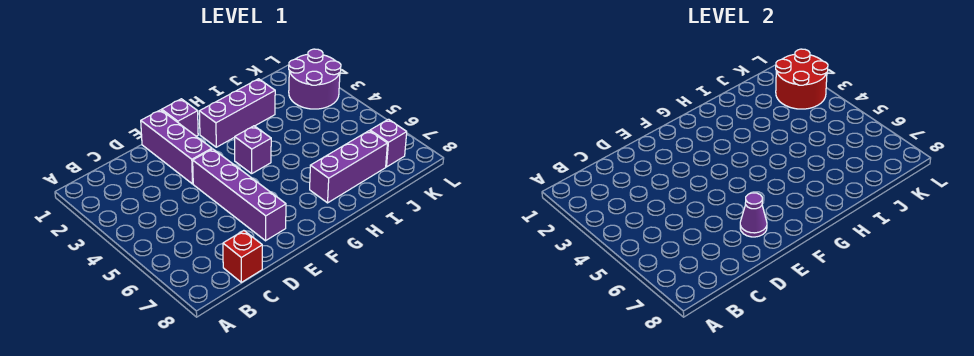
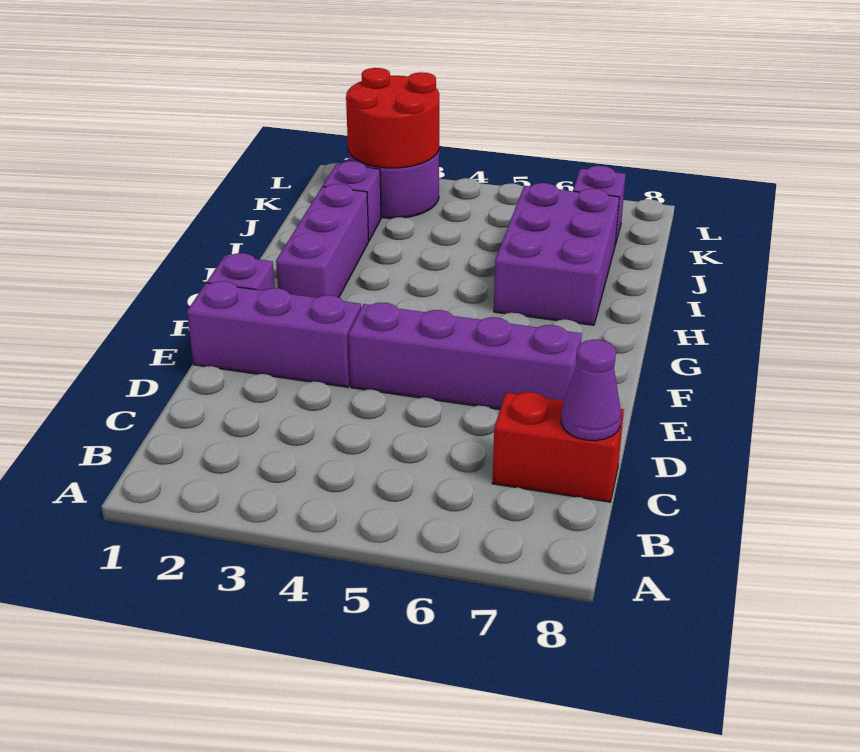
red 1x1 brick [223,231,262,282] -> red 1x2 brick [492,392,624,502]
purple 1x1 cone [740,193,767,237] -> purple 1x1 cone moved to [561,340,621,441]
purple 1x1 brick [235,126,271,174] -> purple 1x1 brick moved to [323,161,381,240]
purple 1x3 brick [310,131,387,203] -> purple 2x3 brick [494,183,619,325]

